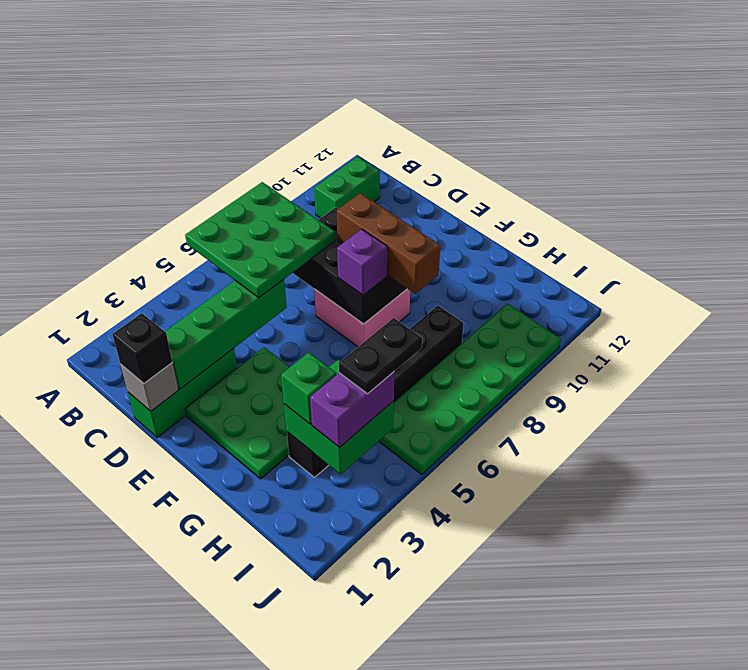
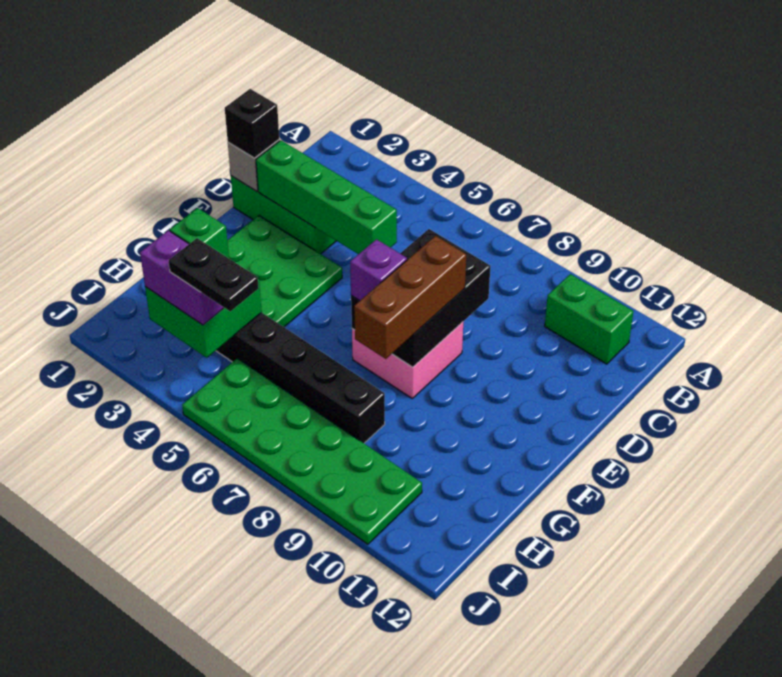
green 3x3 plate [185,182,335,298] -> none

